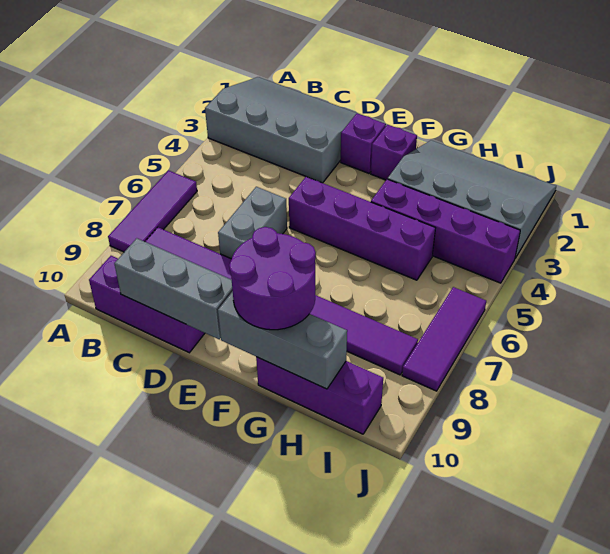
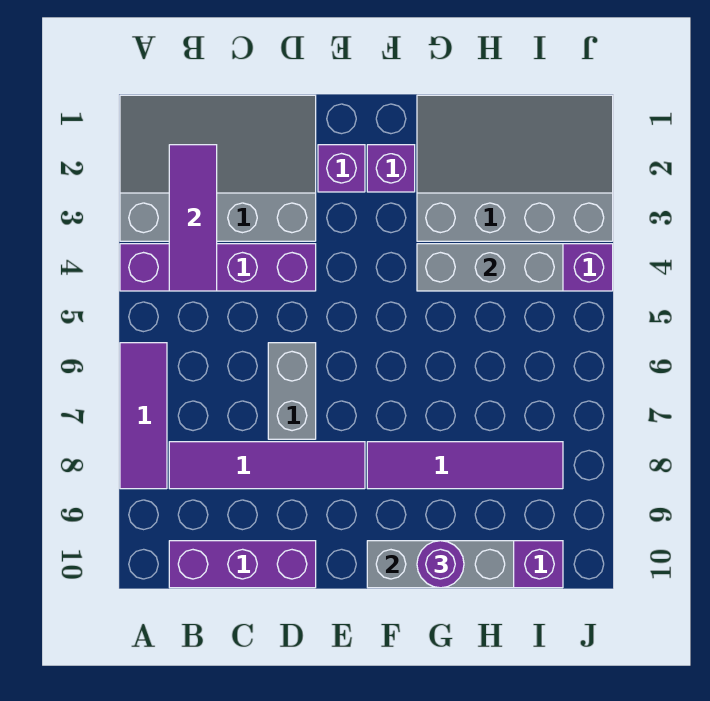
grey 1x3 brick [114,238,233,339] -> grey 1x3 brick moved to [417,244,563,291]
purple 1x4 brick [289,177,435,280] -> purple 1x4 brick moved to [120,244,316,291]
purple 2x2 round brick [229,227,316,330] -> purple 1x1 round brick [417,541,464,588]
purple 1x3 tile [402,287,486,391] -> purple 1x3 tile moved to [169,145,217,291]

